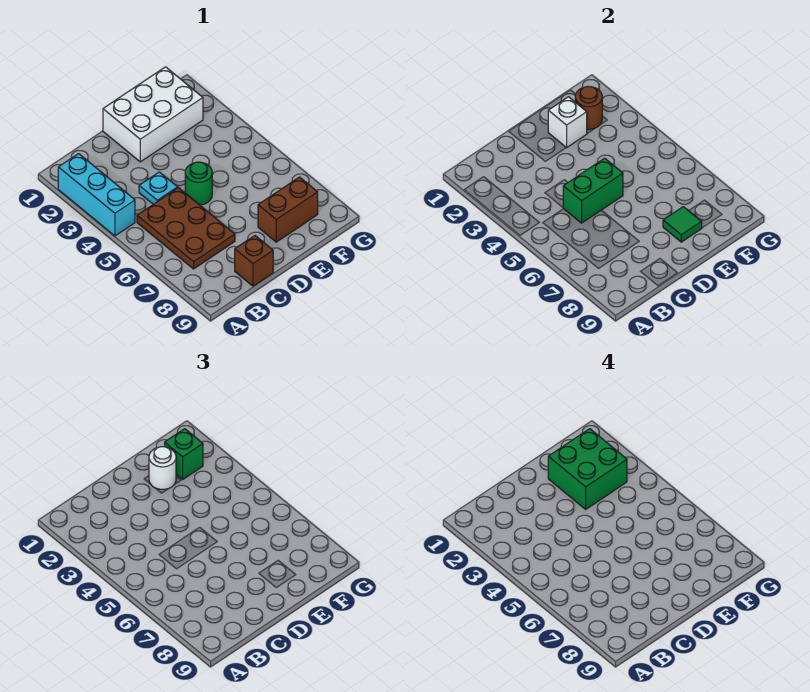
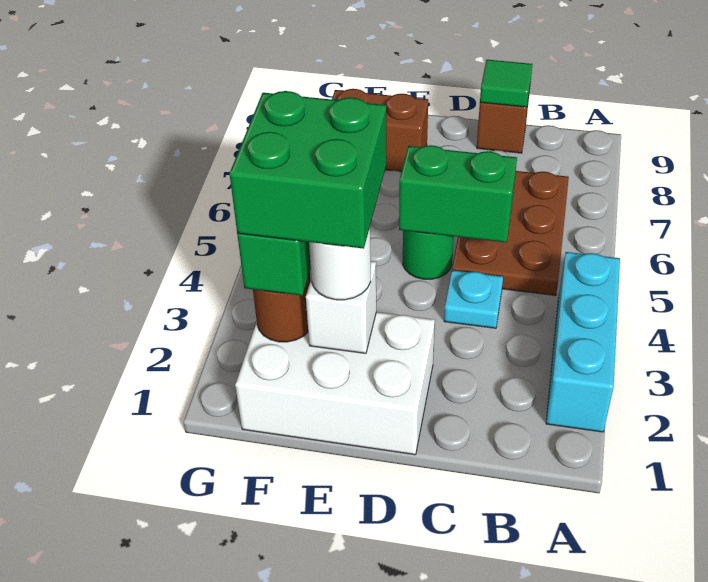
green 1x1 tile [663,207,702,242] -> green 1x1 tile moved to [480,60,532,107]

